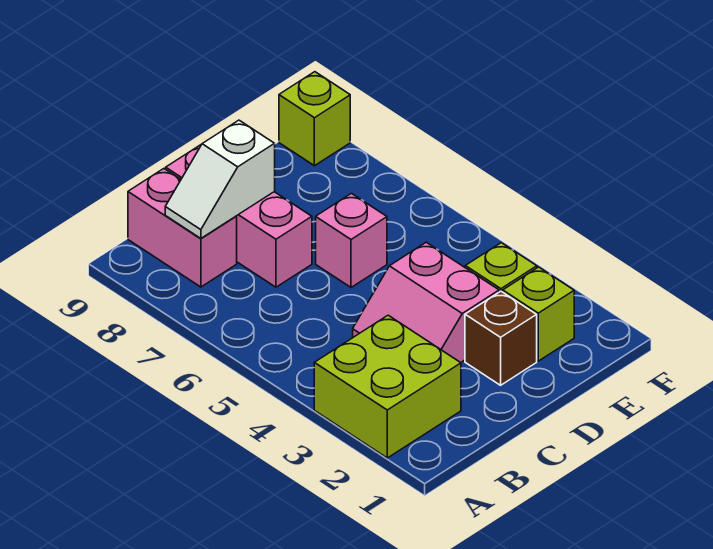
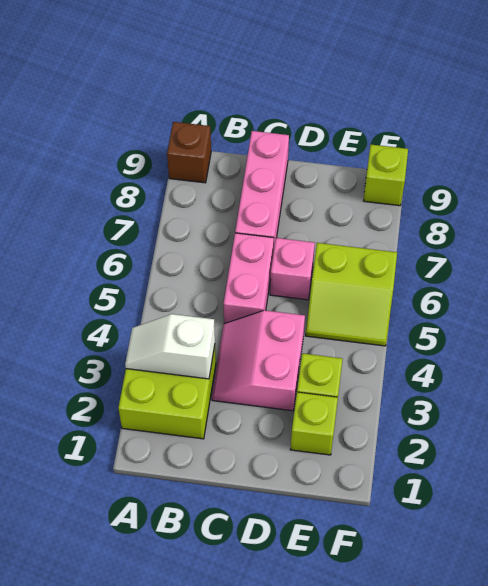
pink 1x2 brick [128,169,237,287] -> pink 1x2 brick moved to [224,233,274,324]
white 1x2 slope [165,120,275,238] -> white 1x2 slope moved to [125,314,215,379]
brown 1x1 brick [465,291,537,385] -> brown 1x1 brick moved to [167,122,211,183]
none -> lime 2x2 slope [306,243,397,346]

